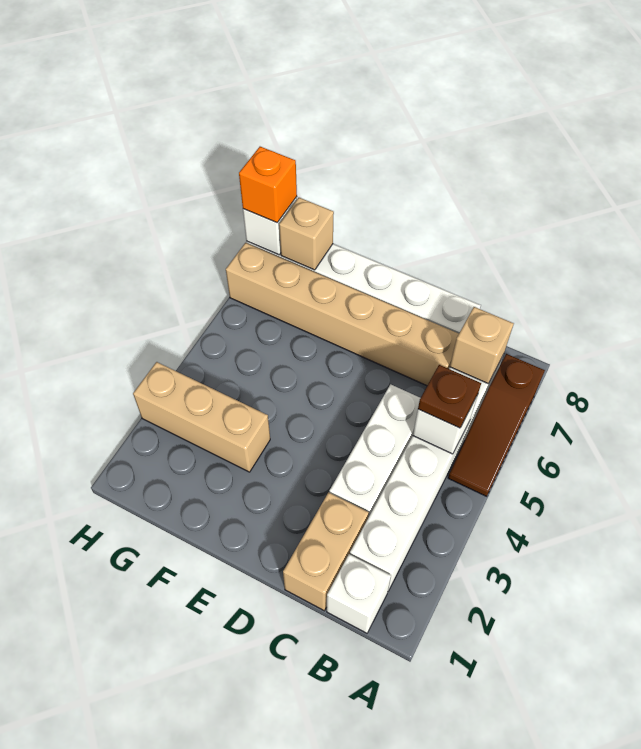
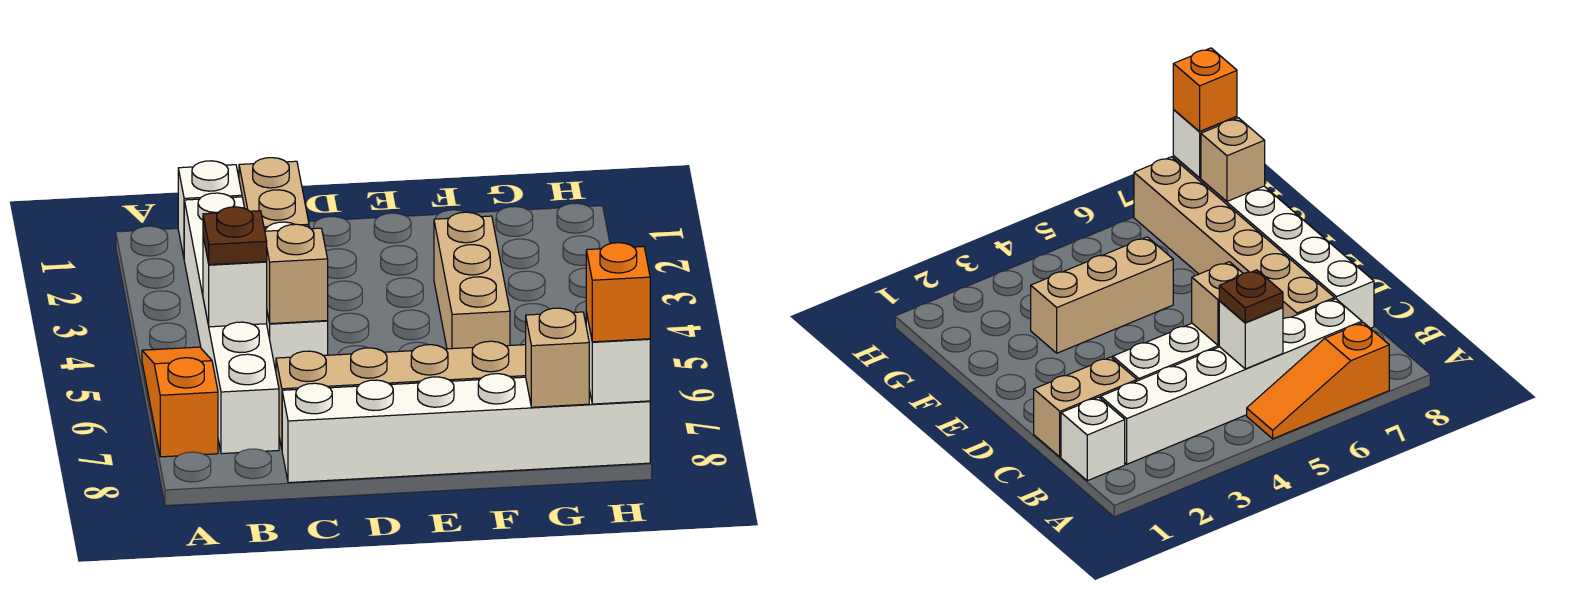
brown 1x3 slope [448,354,545,496] -> orange 1x3 slope [142,347,218,457]
tan 1x1 brick [450,307,514,384] -> tan 1x1 brick moved to [265,224,328,324]
tan 1x3 brick [133,362,270,472] -> tan 1x3 brick turned to [434,212,510,349]

